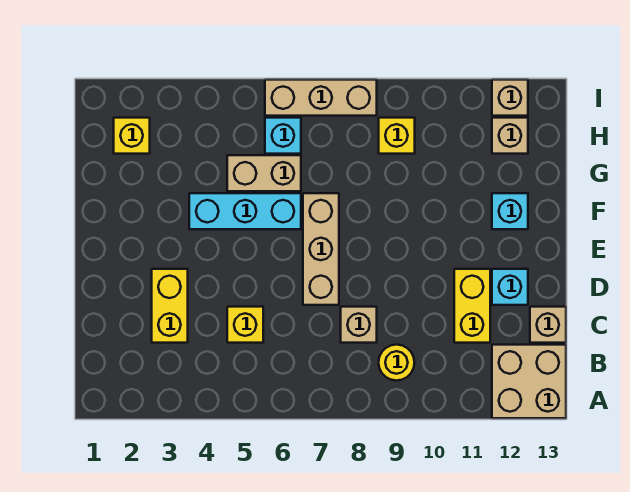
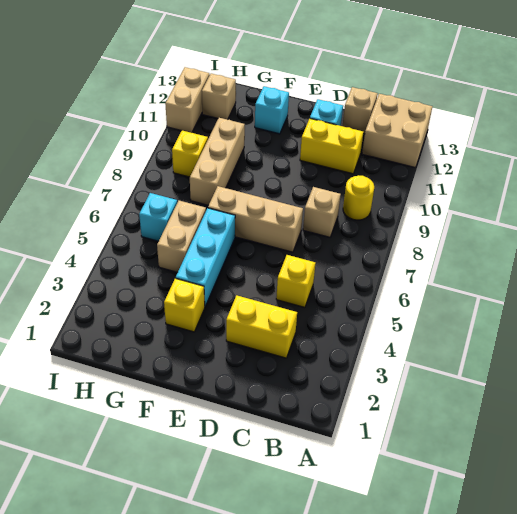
yellow 1x1 brick [114,118,150,154] -> yellow 1x1 brick moved to [164,278,205,332]
tan 1x3 brick [265,80,377,116] -> tan 1x3 brick moved to [190,118,245,205]
tan 1x1 brick [492,80,528,116] -> tan 1x2 brick [165,67,210,133]

